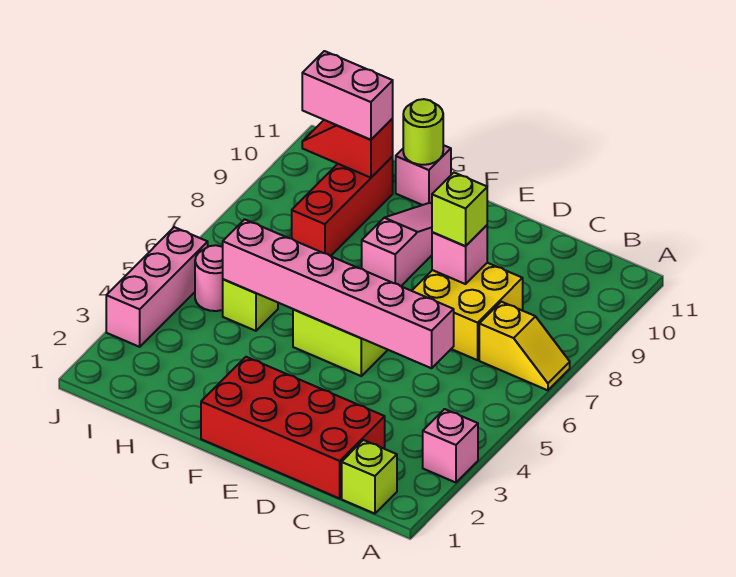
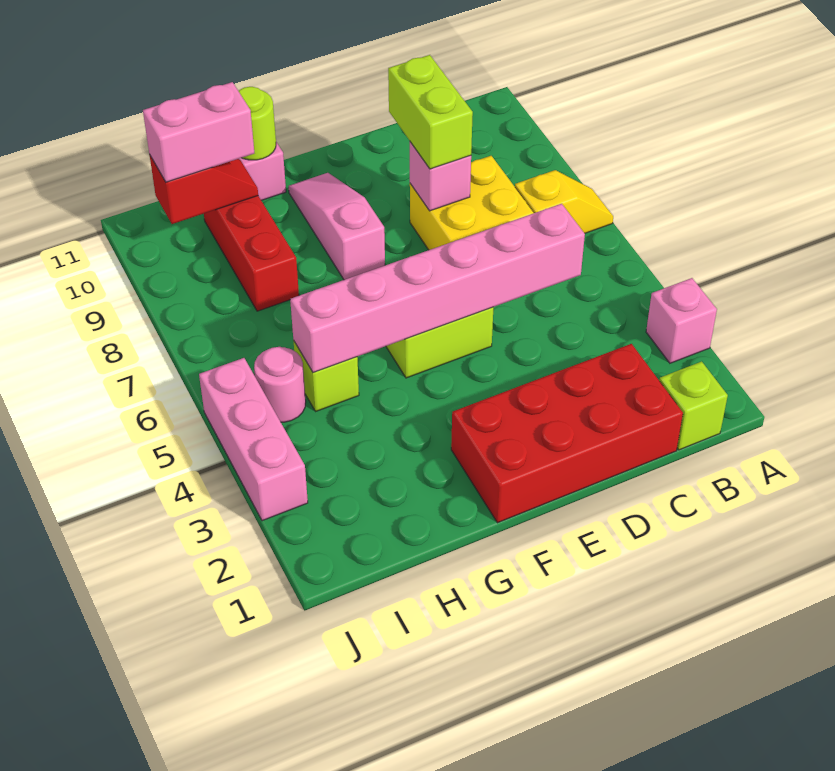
lime 1x1 brick [432,173,487,246] -> lime 1x2 brick [388,55,473,169]
red 1x2 slope [302,119,393,178] -> red 1x2 slope turned to [150,156,258,224]

